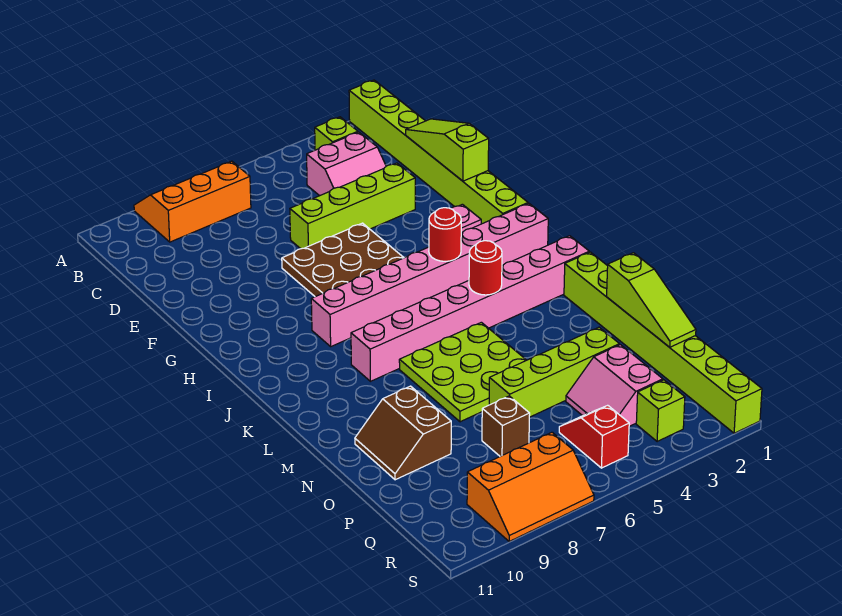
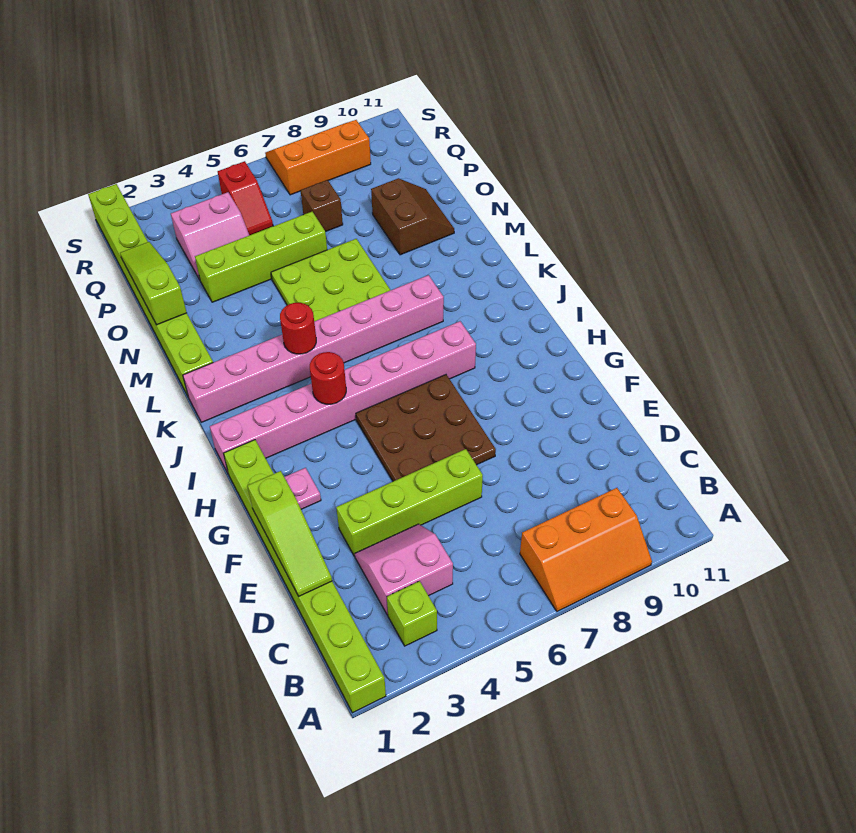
pink 2x2 slope [566,345,663,426] -> pink 2x2 slope turned to [171,192,249,280]
lime 1x1 brick [636,380,685,442] -> none

